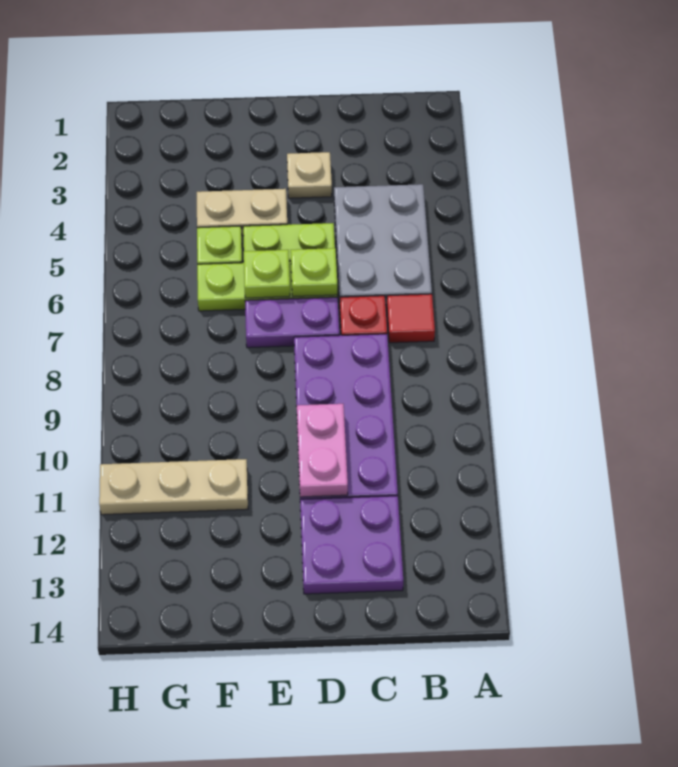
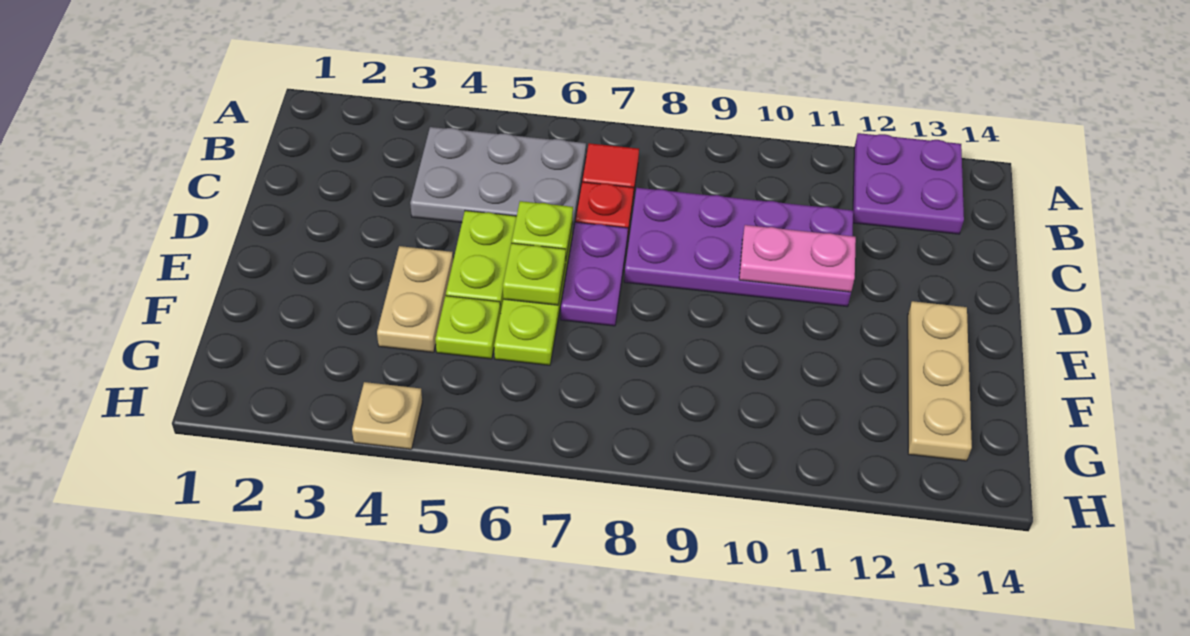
purple 2x2 plate [300,496,403,594] -> purple 2x2 plate moved to [853,133,964,234]
tan 1x1 plate [287,152,332,198] -> tan 1x1 plate moved to [352,382,422,449]
tan 1x3 plate [99,459,248,515] -> tan 1x3 plate moved to [908,301,972,461]

